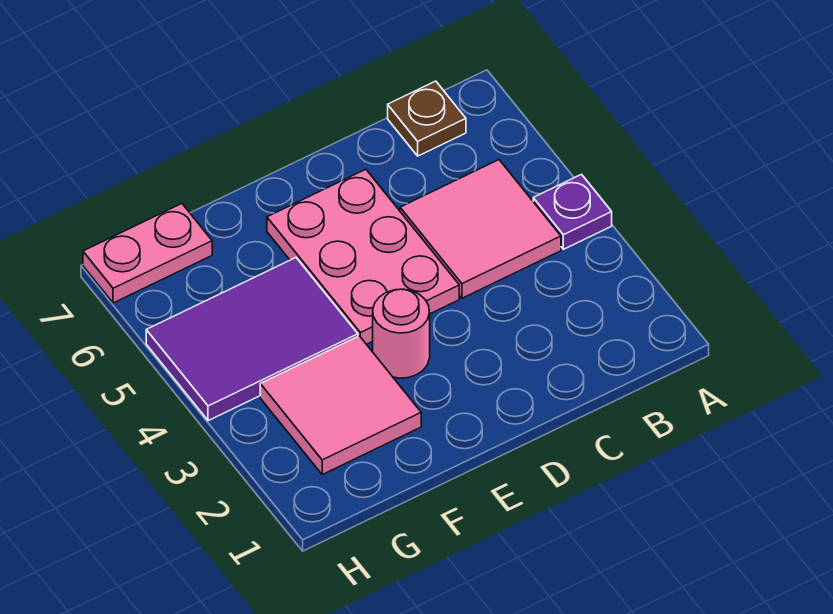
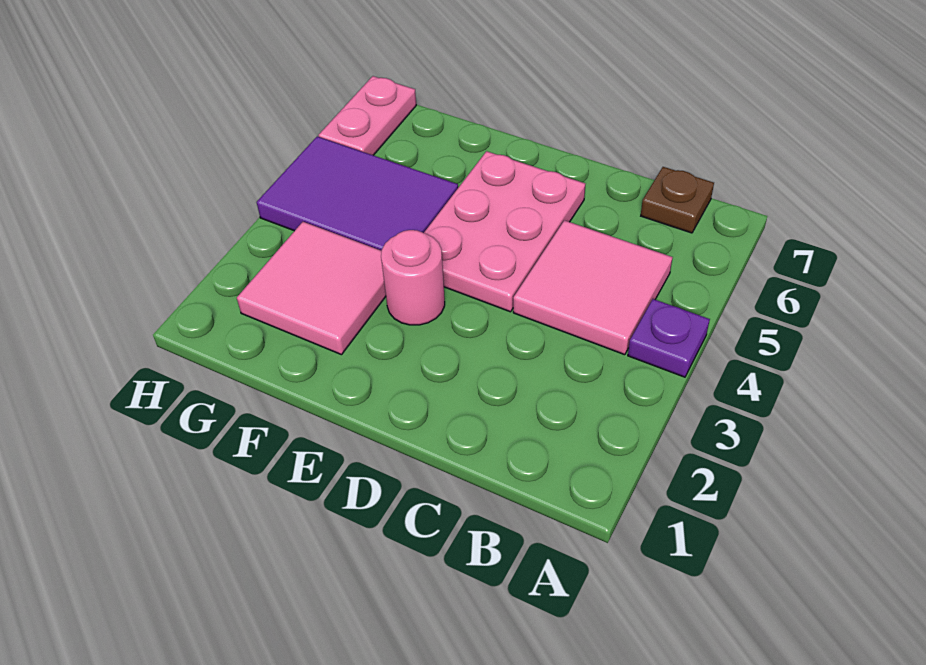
pink 1x2 plate [83,204,212,303] -> pink 1x2 plate turned to [319,76,416,155]

